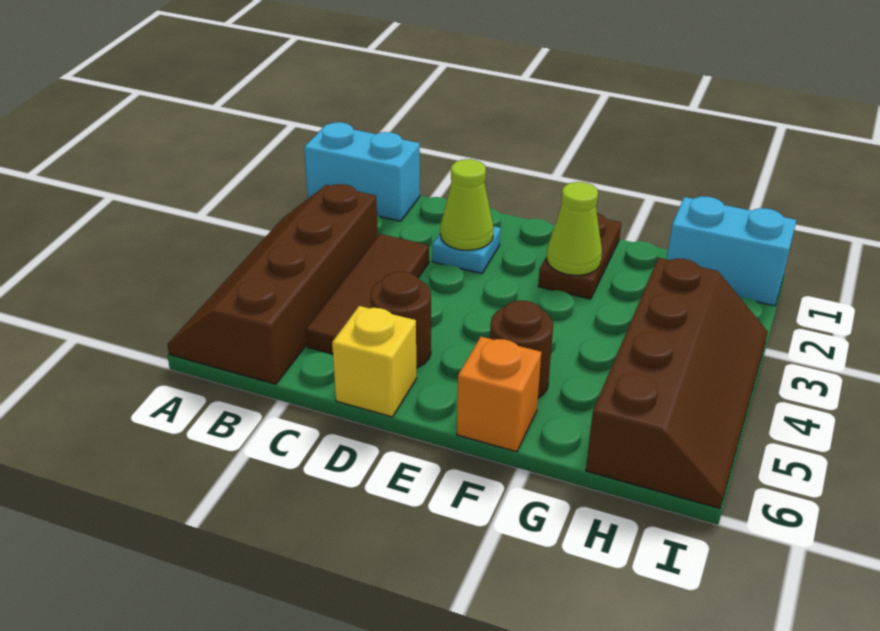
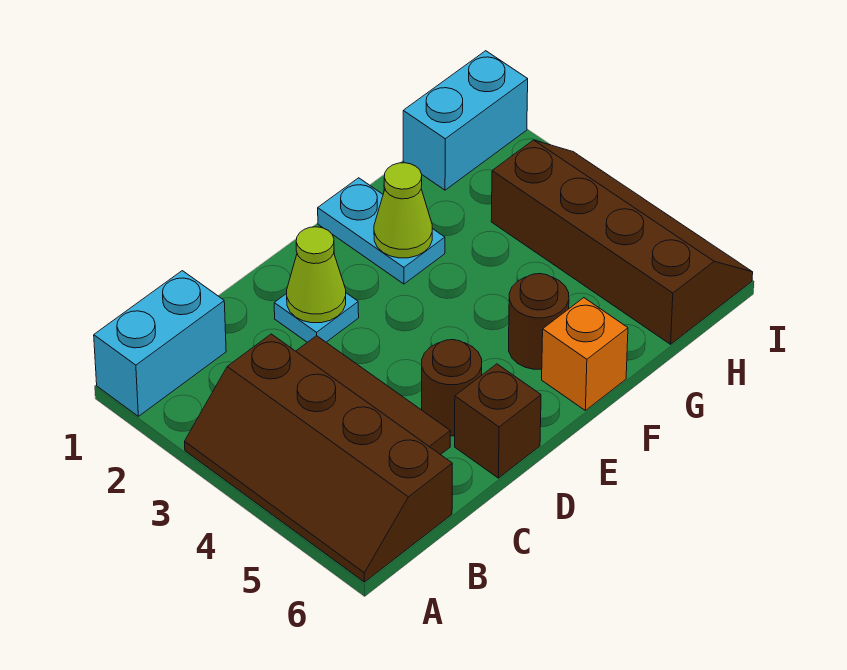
yellow 1x1 brick [332,306,417,417] -> brown 1x1 brick [455,364,541,478]
brown 1x2 plate [538,213,621,299] -> cyan 1x2 plate [318,178,445,284]

